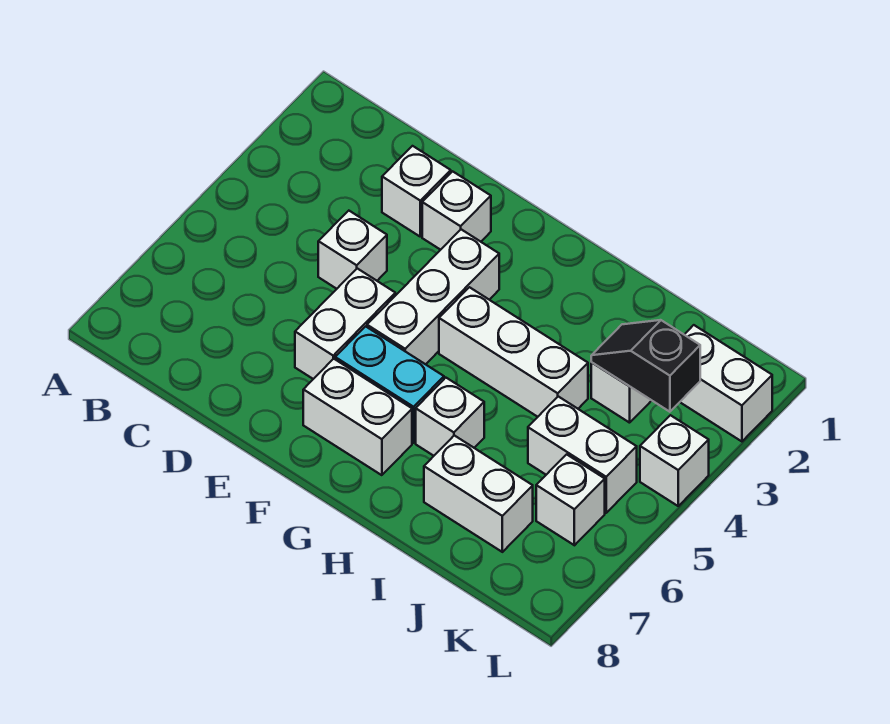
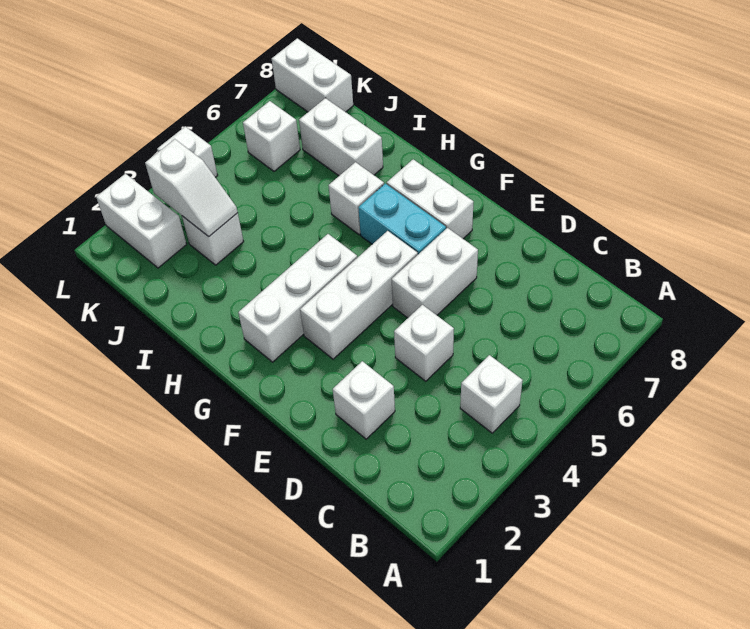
white 1x1 brick [422,171,491,250] -> white 1x1 brick moved to [460,355,523,433]
white 1x3 brick [439,287,588,417] -> white 1x3 brick turned to [238,234,357,362]
black 1x2 slope [591,320,700,412] -> white 1x2 slope [145,139,238,237]
white 1x2 brick [528,396,637,513] -> white 1x2 brick moved to [272,38,353,112]

